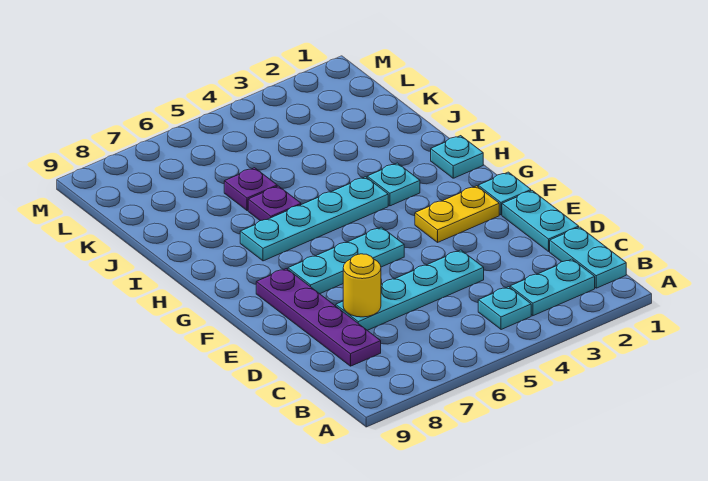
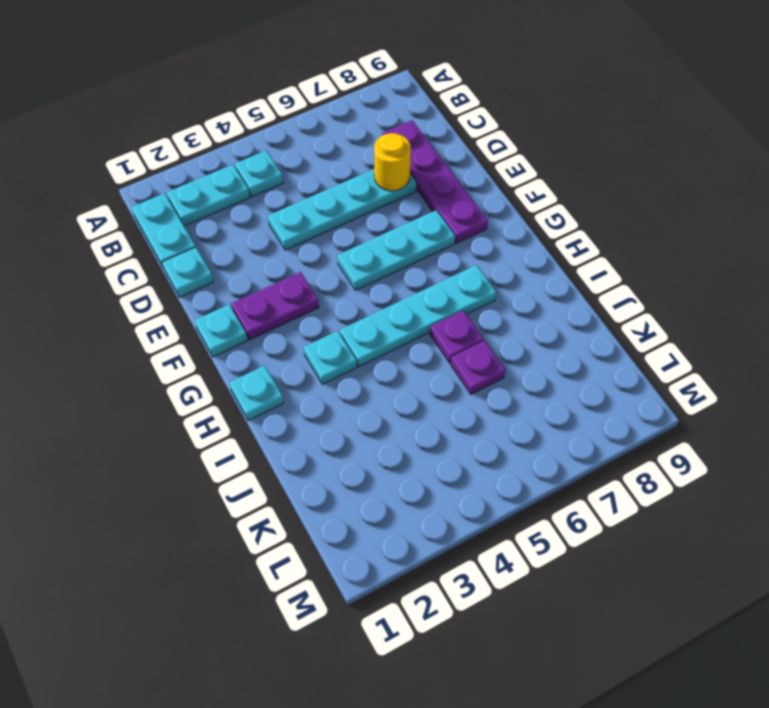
cyan 1x2 plate [502,191,579,251] -> cyan 1x1 plate [162,247,214,297]
yellow 1x2 plate [415,186,499,242] -> purple 1x2 plate [231,272,319,340]

